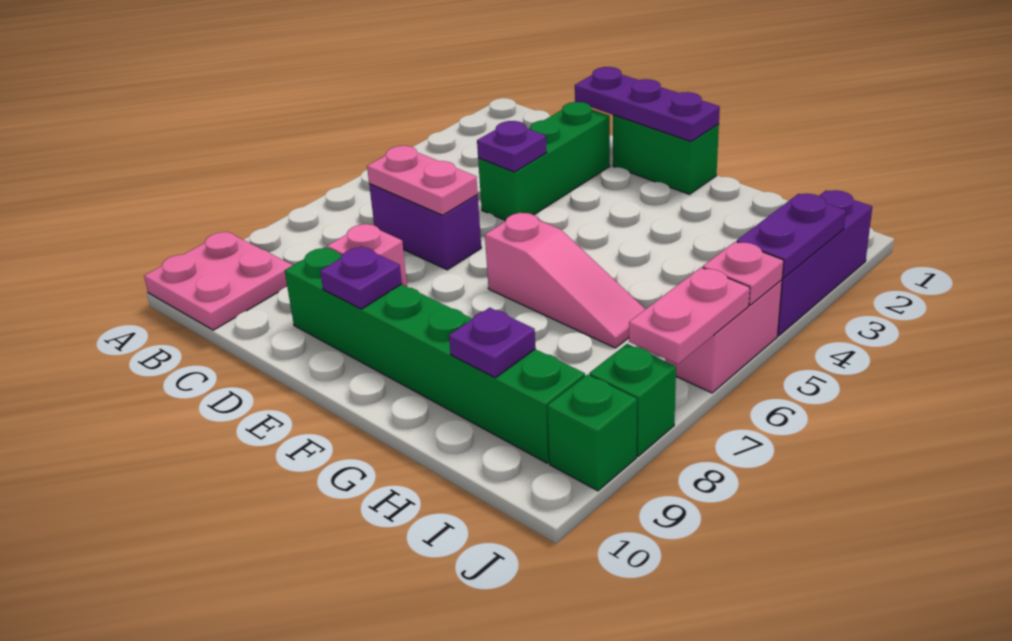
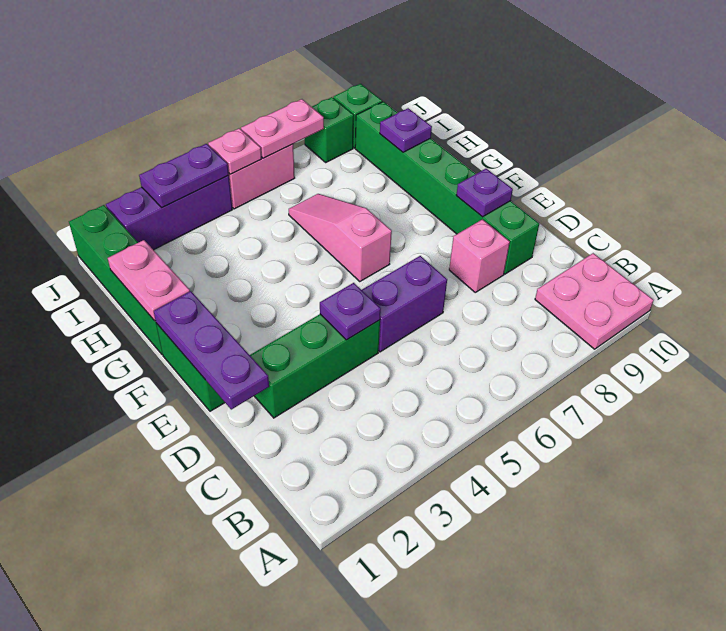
purple 1x2 brick [369,184,481,270] -> purple 1x2 brick turned to [362,256,447,352]
pink 1x2 plate [367,146,478,215] -> pink 1x2 plate moved to [108,240,190,321]
none -> green 1x4 brick [69,205,163,355]

